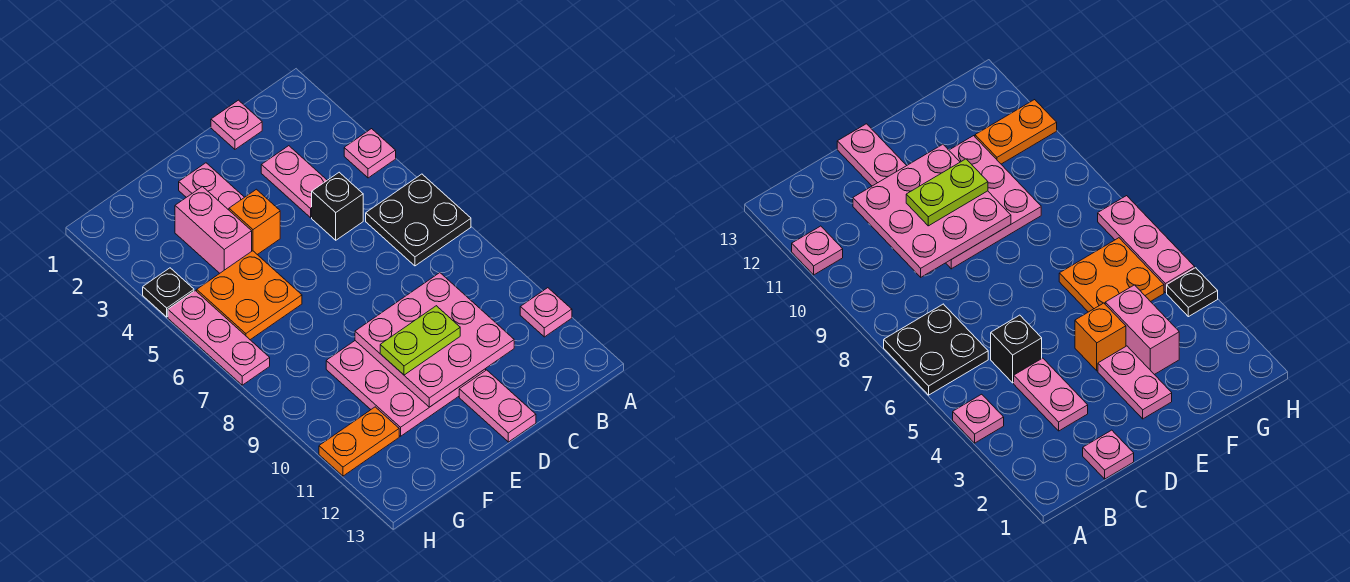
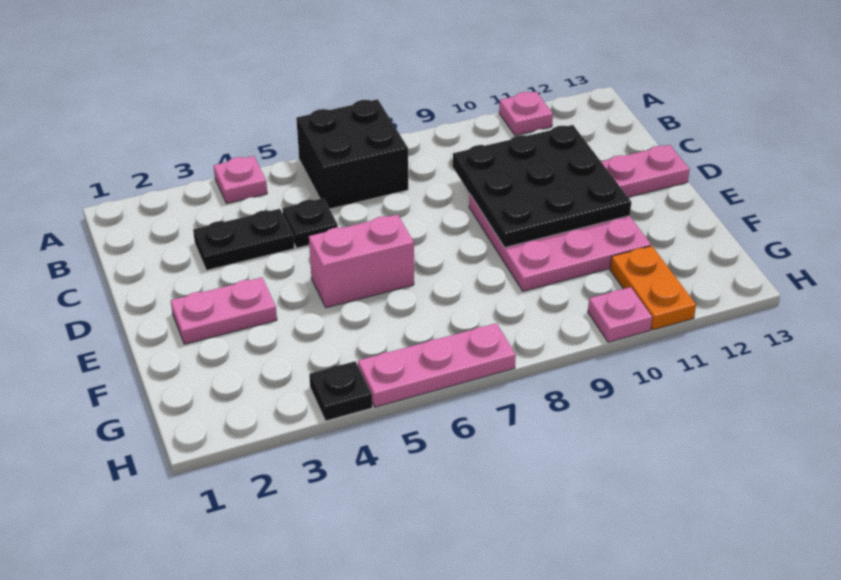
black 2x2 plate [366,174,471,266] -> black 2x2 brick [296,99,408,209]
pink 1x1 plate [211,100,262,149] -> pink 1x1 plate moved to [588,287,652,342]
pink 1x2 plate [261,146,327,218] -> black 1x2 plate [193,209,294,270]
black 1x1 brick [312,172,363,240] -> black 1x1 plate [282,198,338,248]
pink 3x3 plate [355,273,514,407] -> black 3x3 plate [453,125,631,247]
lime 1x2 plate [380,306,460,375] -> none
orange 1x1 brick [229,189,280,255] -> none
pink 1x2 brick [175,187,252,273] -> pink 1x2 brick moved to [309,214,414,308]
orange 2x2 plate [197,251,302,340] -> none

